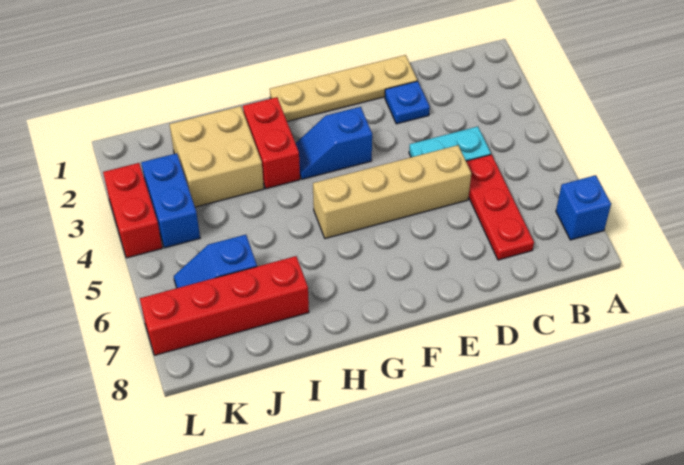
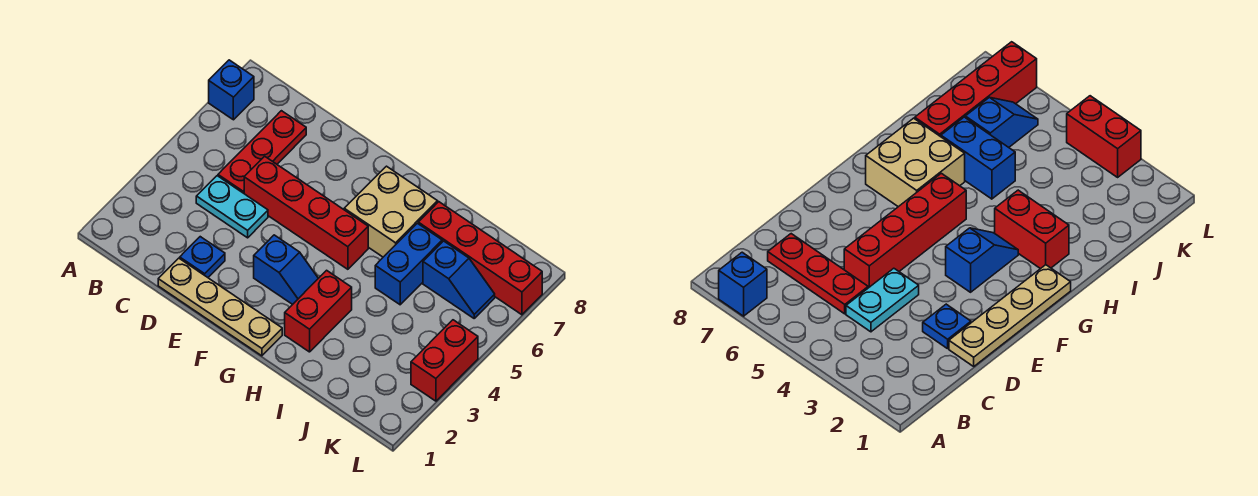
tan 1x4 brick [313,145,471,238] -> red 1x4 brick [244,156,368,269]
tan 2x2 brick [169,106,264,207] -> tan 2x2 brick moved to [344,166,438,257]
blue 1x2 brick [141,153,200,248] -> blue 1x2 brick moved to [375,223,442,305]

